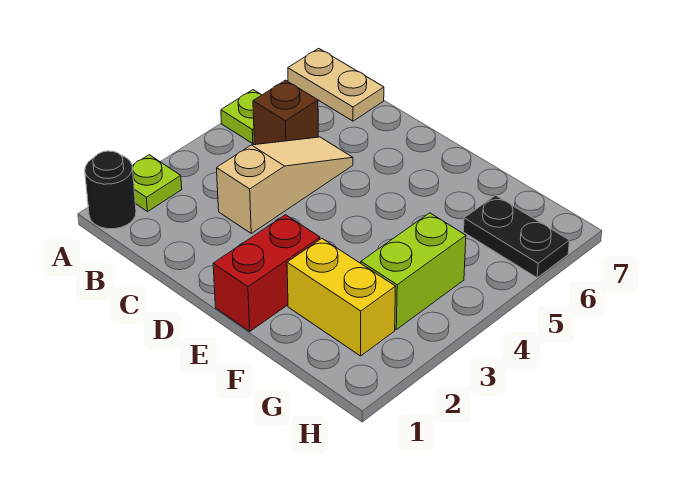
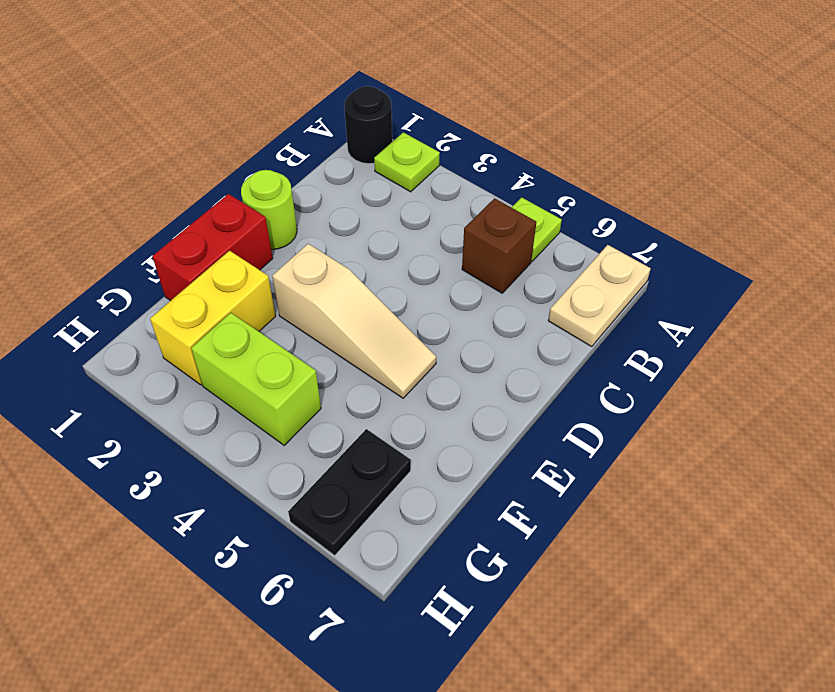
tan 1x3 slope [217,137,353,233] -> tan 1x3 slope moved to [272,244,436,398]
none -> lime 1x1 round brick [241,170,297,250]
red 1x2 brick [213,215,320,331] -> red 1x2 brick turned to [152,194,273,301]

